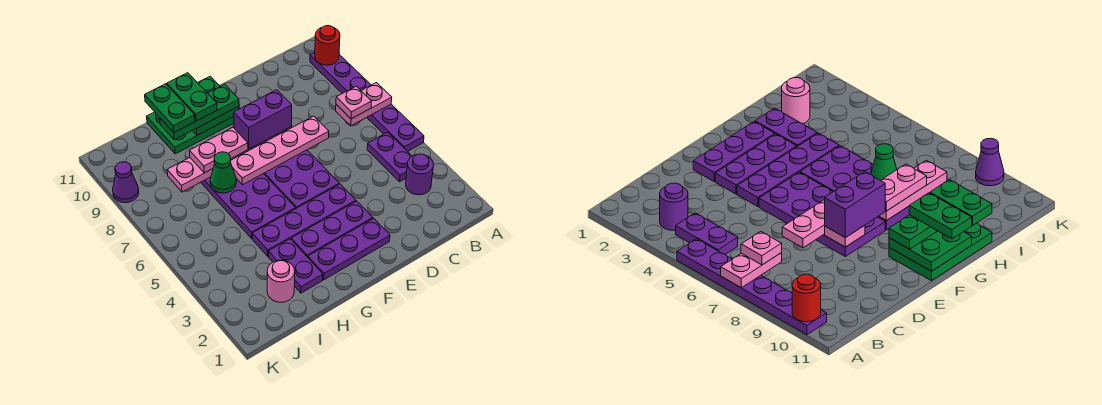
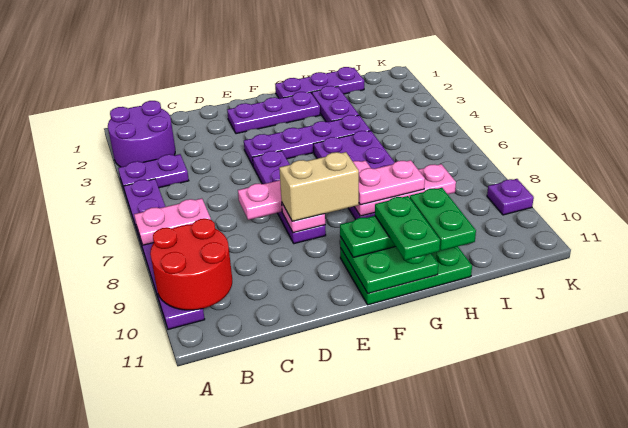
red 1x1 round brick [315,26,340,65] -> red 2x2 round brick [150,219,232,310]
purple 1x1 round brick [406,154,434,195] -> purple 2x2 round brick [108,101,175,167]
purple 1x2 plate [367,132,412,182] -> purple 1x2 plate turned to [118,154,189,191]
pink 1x1 plate [336,86,372,119] -> none
purple 1x3 plate [291,201,373,257] -> purple 1x3 plate moved to [275,67,364,99]
purple 2x4 plate [248,140,339,208] -> purple 1x4 plate [253,151,326,244]
purple 1x2 brick [234,90,292,149] -> tan 1x2 brick [279,152,359,221]
green 1x1 cone [210,152,236,193] -> none
pink 1x1 round brick [267,260,295,302] -> none
purple 1x1 cone [113,162,139,203] -> purple 1x1 plate [487,179,534,215]

